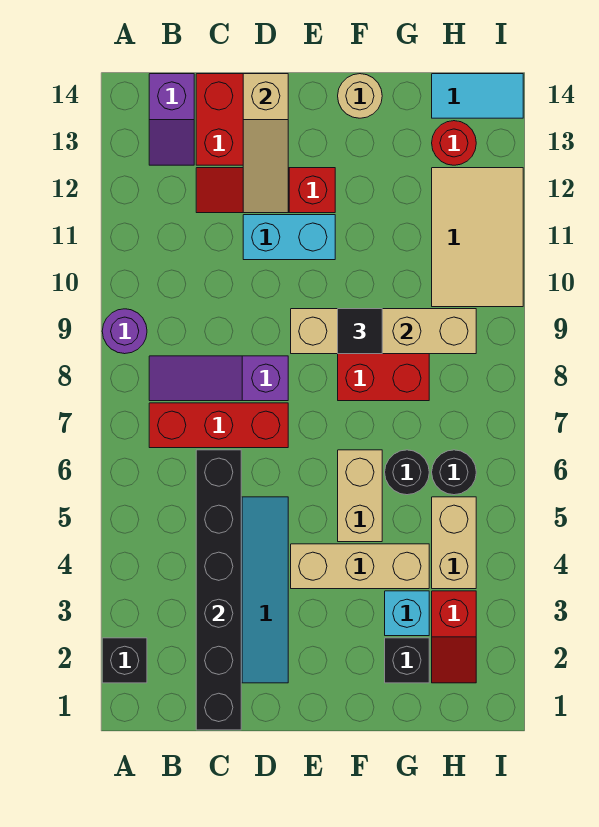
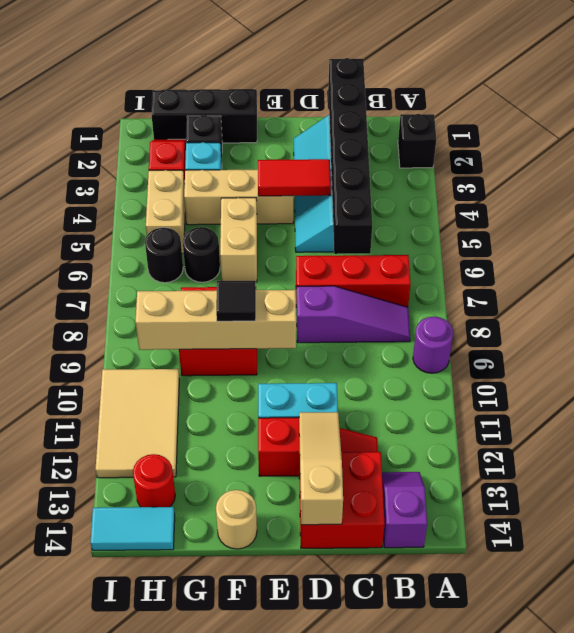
none -> red 1x2 tile [258,159,331,196]
none -> black 1x3 brick [152,89,257,143]

